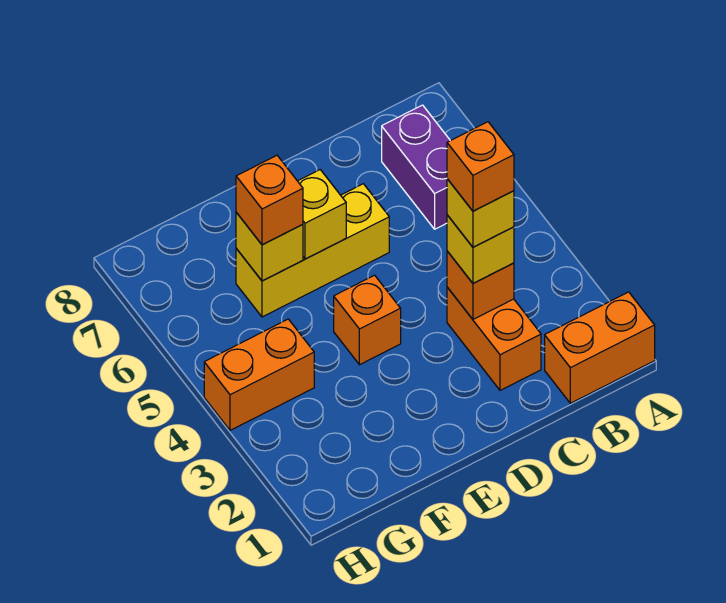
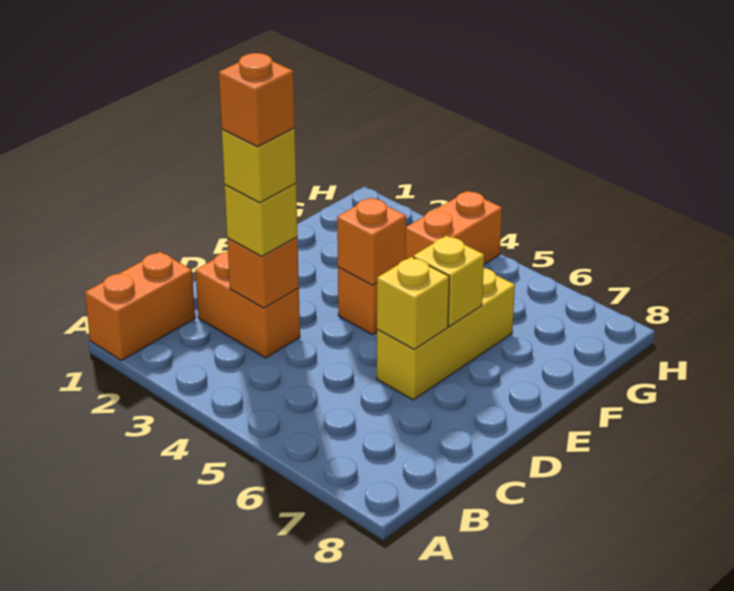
purple 1x2 brick [382,105,450,229] -> none
yellow 1x1 brick [236,212,303,281] -> yellow 1x1 brick moved to [377,257,449,349]
orange 1x1 brick [236,155,303,245] -> orange 1x1 brick moved to [337,198,406,285]

